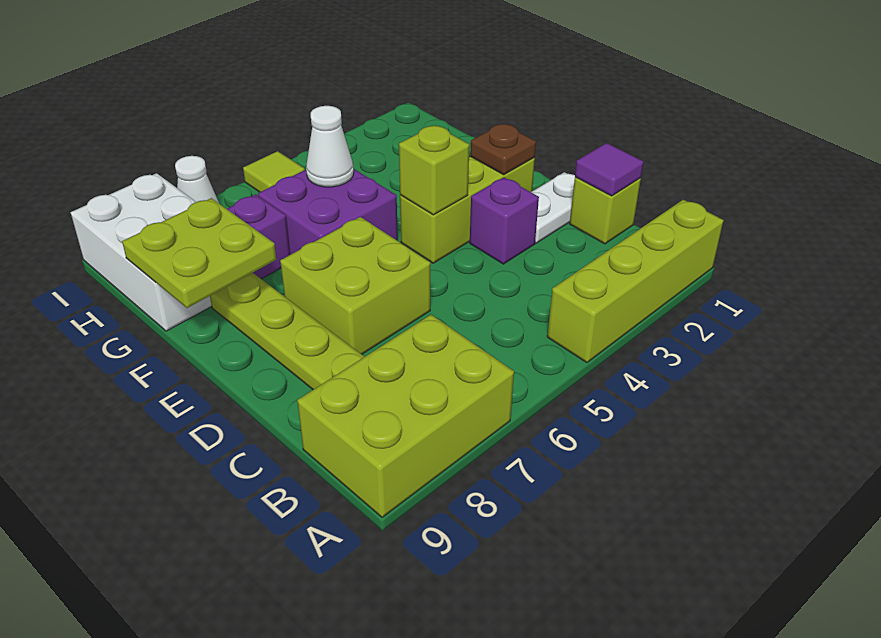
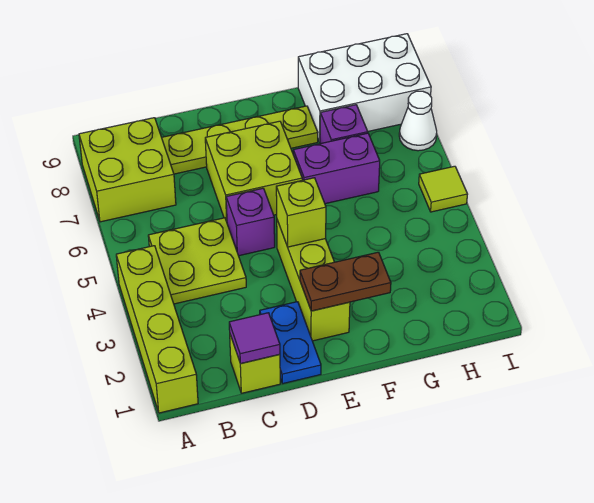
lime 2x3 brick [297,315,514,517] -> lime 2x2 brick [79,118,176,222]
white 1x2 plate [531,172,575,243] -> blue 1x2 plate [260,302,321,384]
purple 1x1 brick [470,177,539,264] -> purple 1x1 brick moved to [226,188,275,256]
brown 1x1 plate [470,124,536,175] -> brown 1x2 plate [300,252,391,311]
purple 2x2 brick [258,169,398,255] -> purple 1x2 brick [293,133,380,204]
lime 2x2 plate [122,198,276,308] -> lime 2x2 plate moved to [148,218,246,304]
white 1x1 cone [306,106,354,187] -> none

